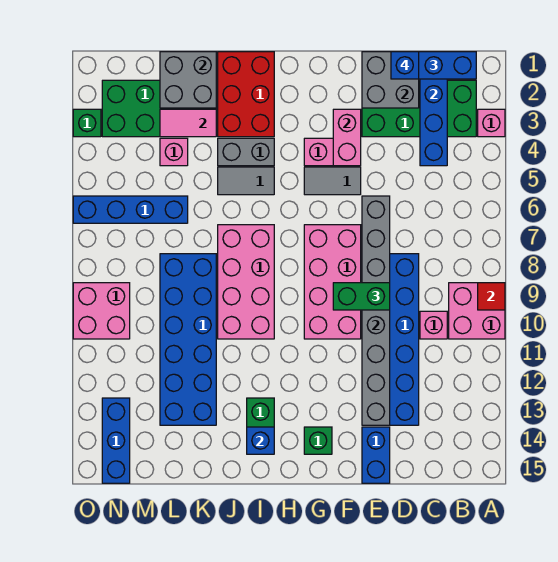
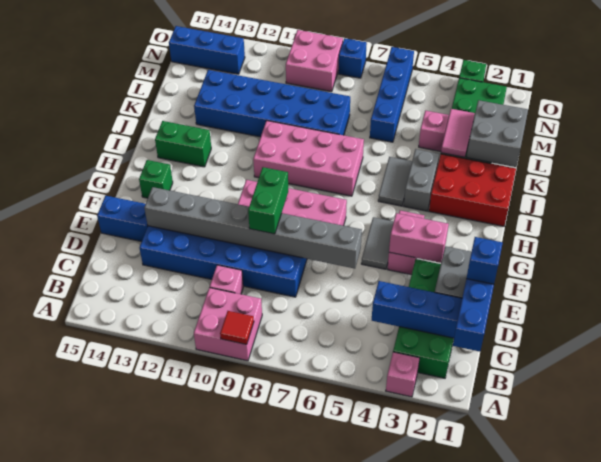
blue 1x1 brick [247,427,274,454] -> blue 1x1 brick moved to [338,38,367,78]

